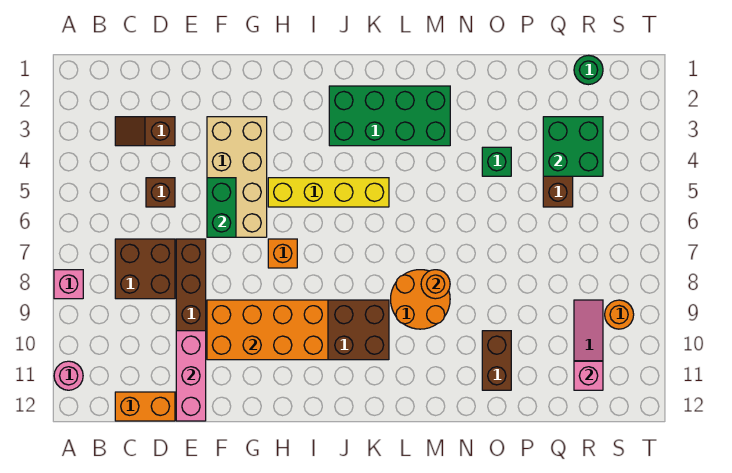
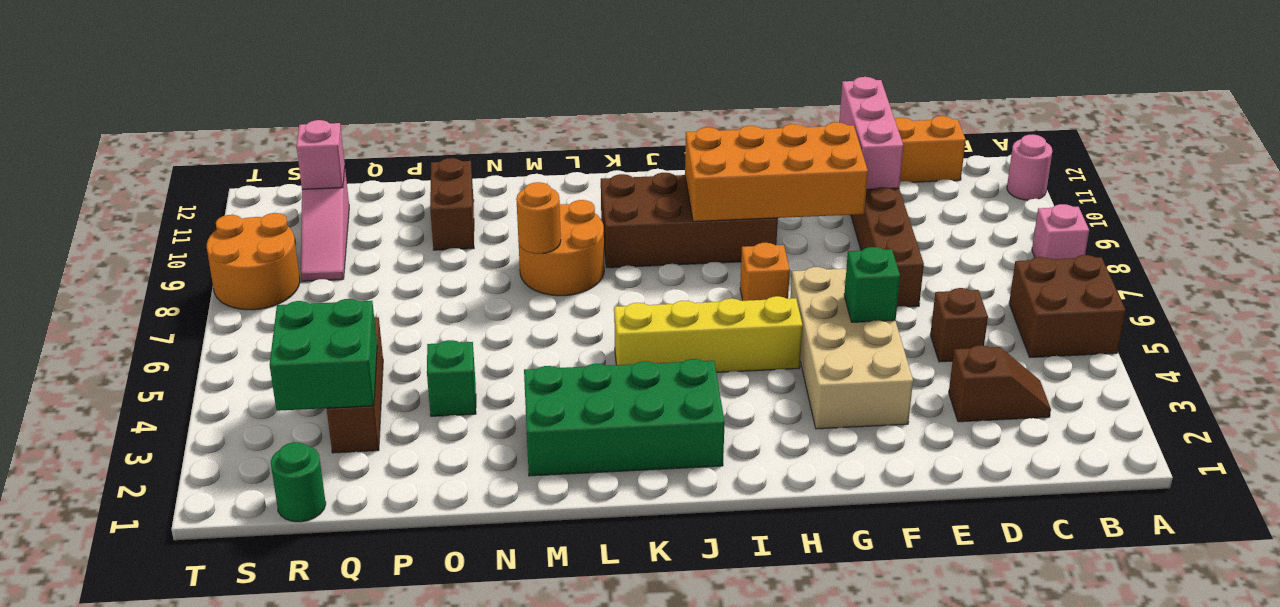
brown 2x2 brick [115,239,175,299] -> brown 2x2 brick moved to [1009,255,1126,357]
green 1x2 brick [207,178,236,237] -> green 1x1 brick [844,247,900,322]
orange 1x1 round brick [605,300,634,329] -> orange 2x2 round brick [207,213,300,310]

